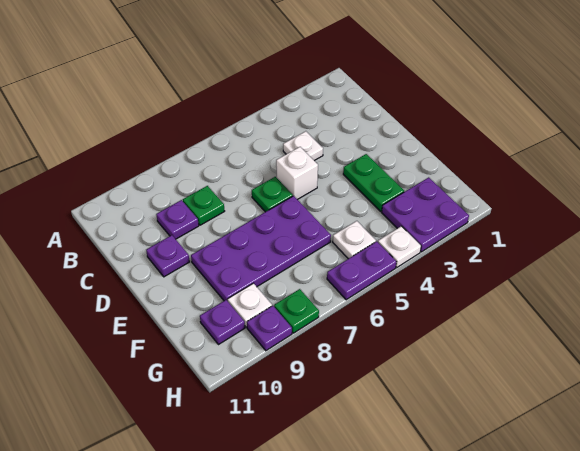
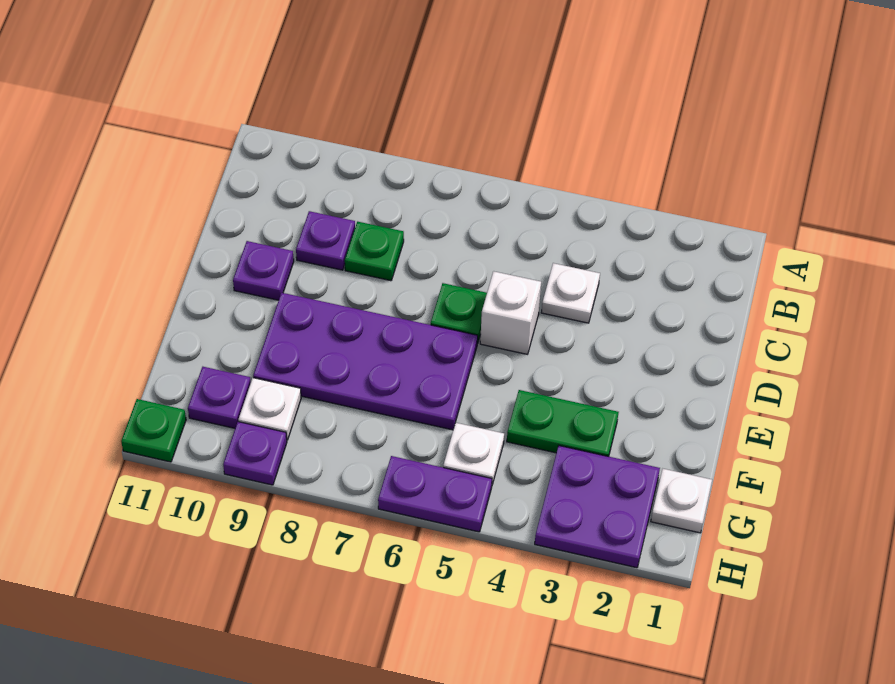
green 1x2 plate [343,154,404,211] -> green 1x2 plate turned to [507,390,619,457]
white 1x1 plate [378,226,421,267] -> white 1x1 plate moved to [651,469,712,533]
green 1x1 plate [274,289,319,333] -> green 1x1 plate moved to [121,399,186,462]

